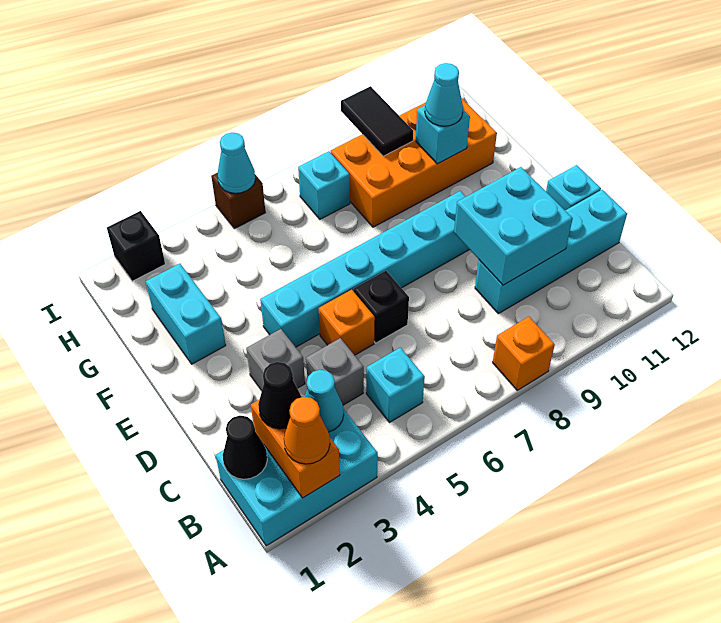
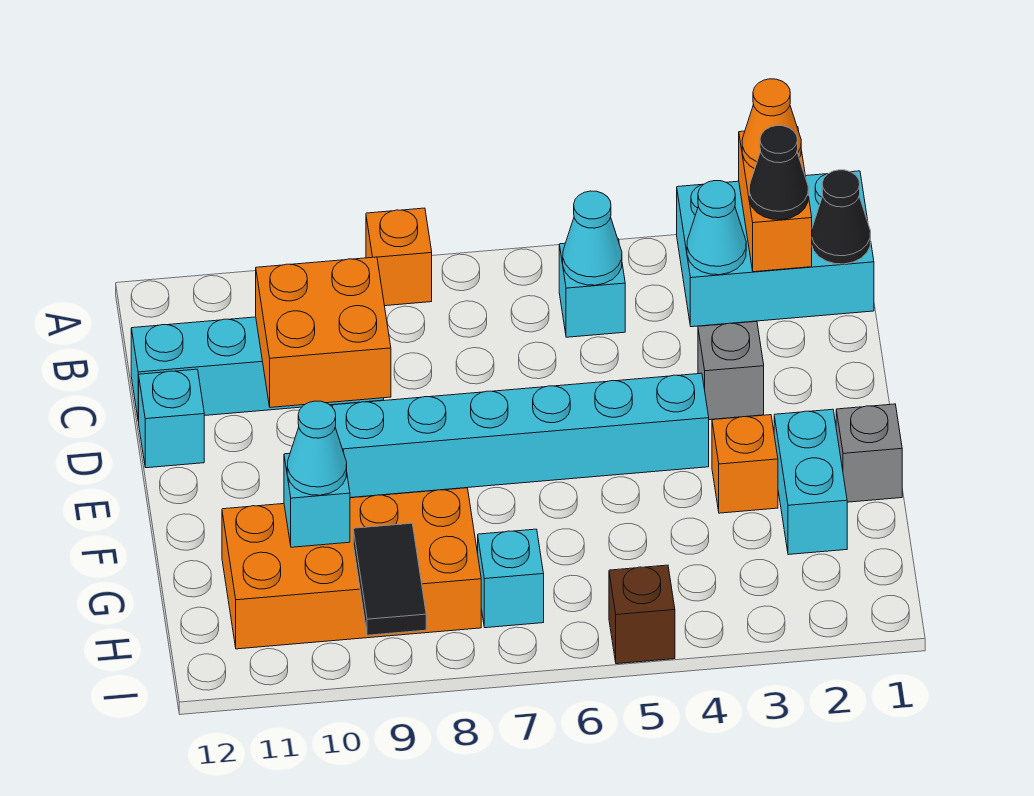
grey 1x1 brick [306,338,364,405] -> grey 1x1 brick moved to [836,404,902,502]
cyan 2x2 brick [454,167,573,285] -> orange 2x2 brick [256,257,391,407]
orange 1x1 brick [319,290,375,355] -> orange 1x1 brick moved to [712,415,778,513]
black 1x1 brick [354,271,409,343] -> none
black 1x1 brick [107,211,165,281] -> none
cyan 1x1 cone [217,133,255,193] -> cyan 1x1 cone moved to [563,191,622,285]

